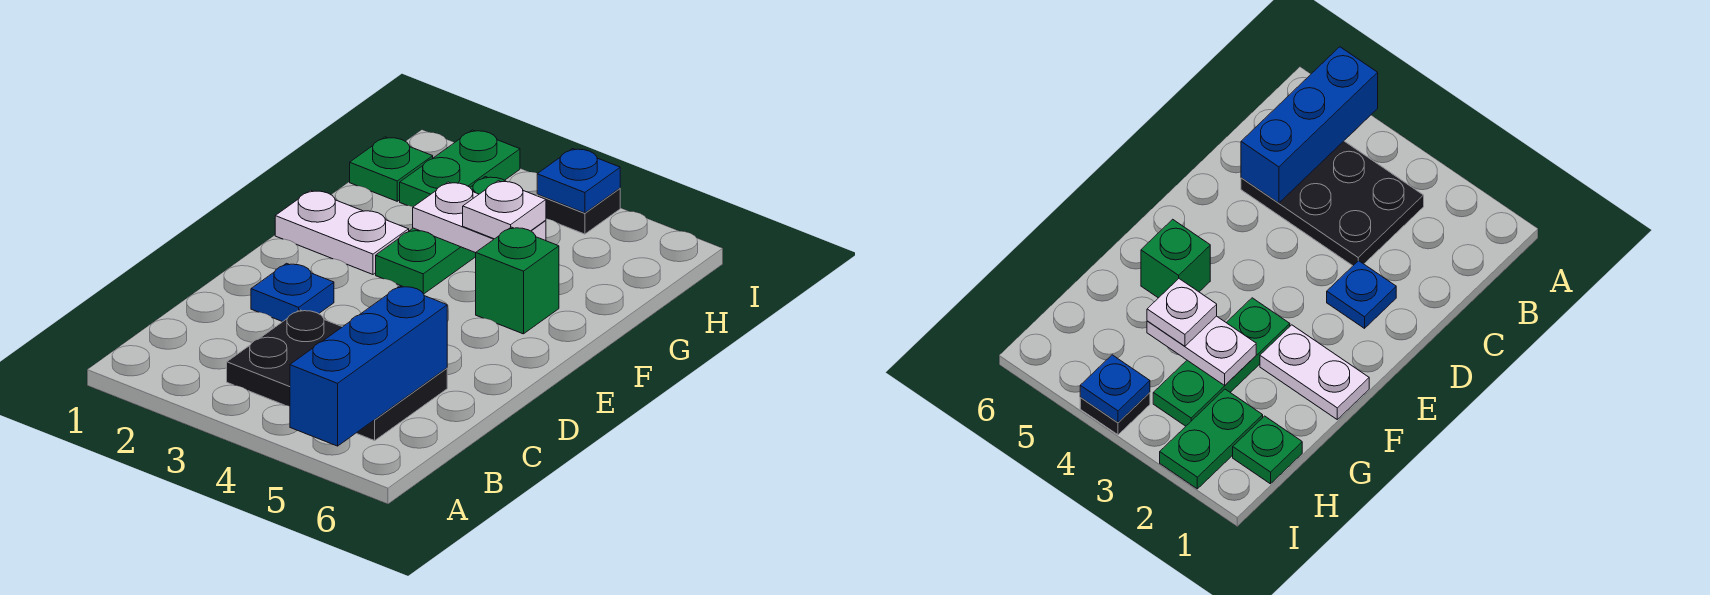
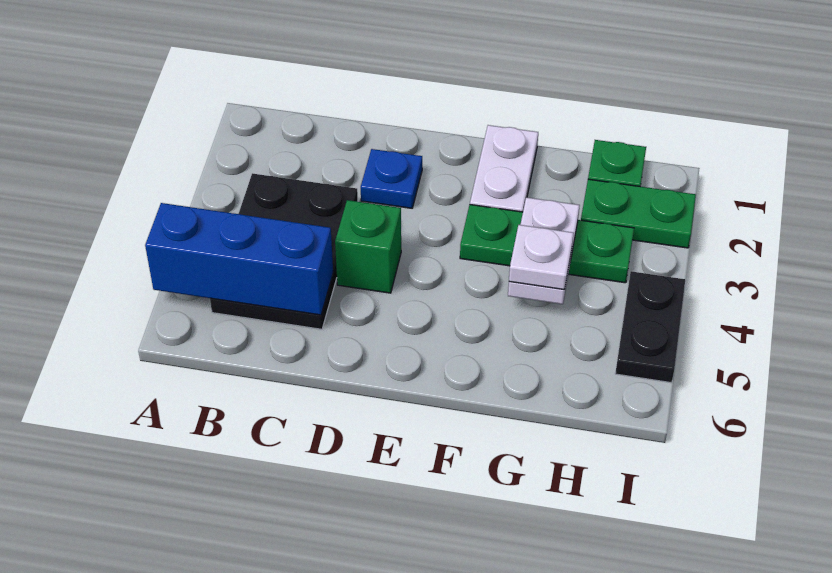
green 1x1 brick [476,227,559,334] -> green 1x1 brick moved to [335,200,401,293]
black 1x1 plate [537,188,620,234] -> black 1x2 plate [615,271,685,383]
blue 1x1 plate [537,149,620,213] -> none

